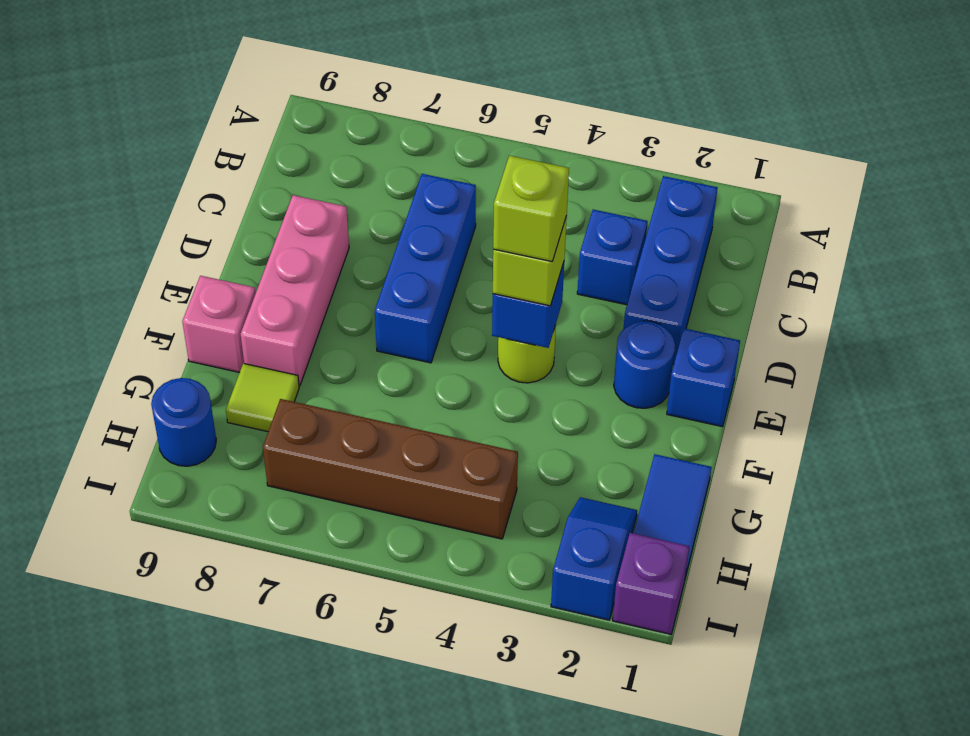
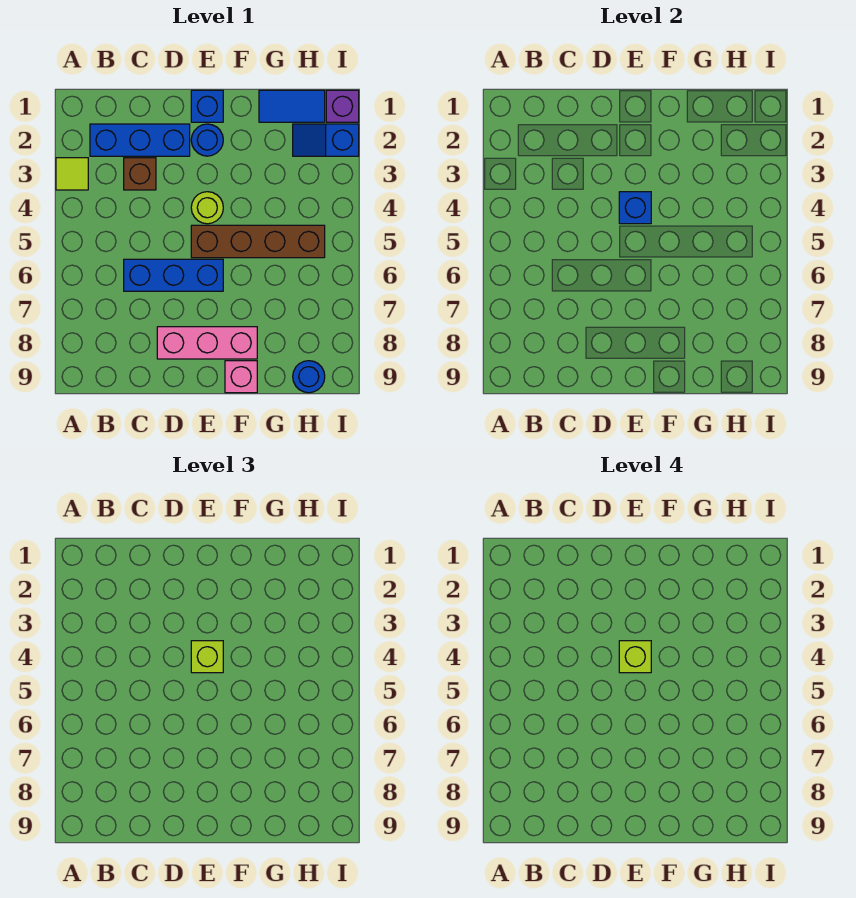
blue 1x1 brick [577,209,648,305] -> brown 1x1 brick [124,158,156,190]
lime 1x1 tile [226,363,299,432] -> lime 1x1 tile moved to [56,158,88,190]
brown 1x4 brick [263,399,518,539] -> brown 1x4 brick turned to [191,225,325,258]

